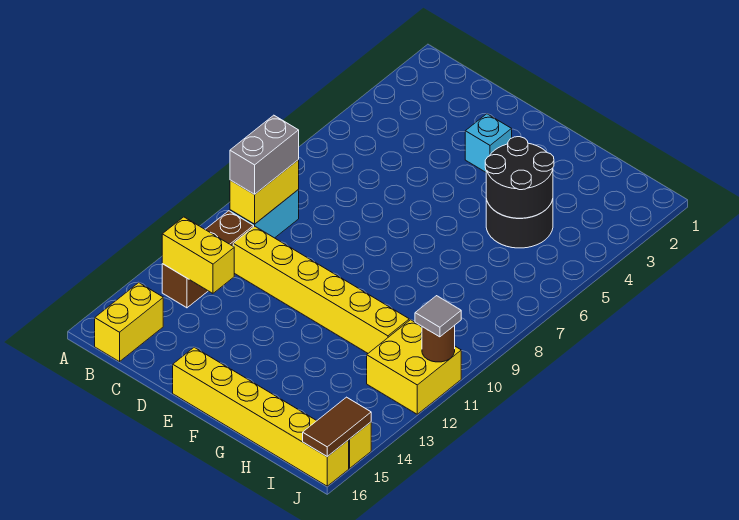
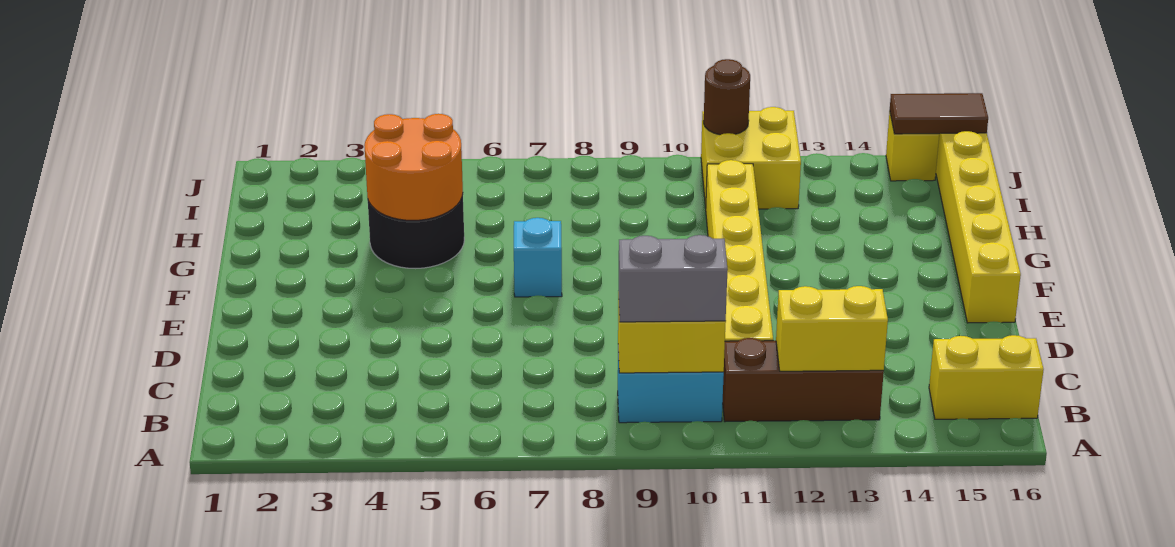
yellow 1x2 brick [162,217,234,293] -> yellow 1x2 brick turned to [776,286,888,371]
cyan 1x1 brick [465,114,512,172] -> cyan 1x1 brick moved to [514,218,562,297]
black 2x2 round brick [485,137,554,218] -> orange 2x2 round brick [364,114,463,220]
grey 1x1 tile [415,296,461,337] -> none

